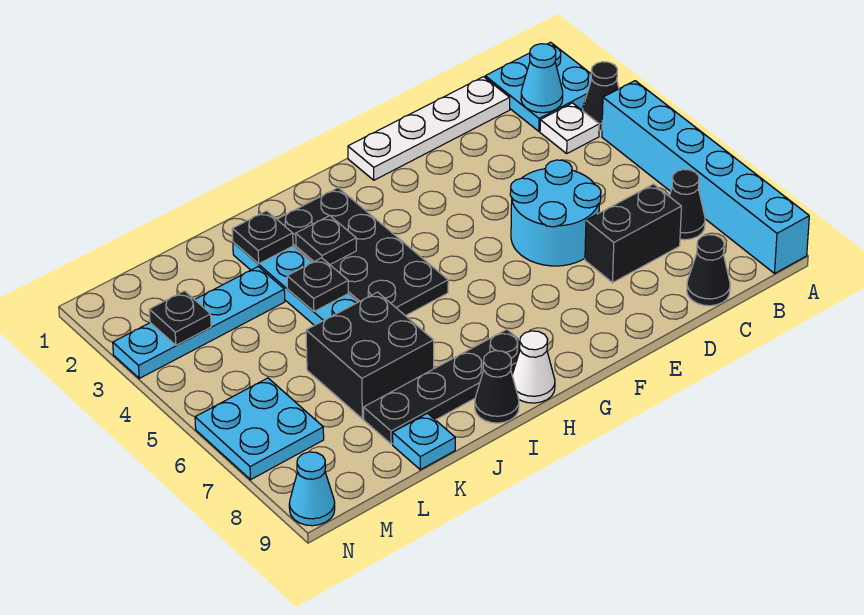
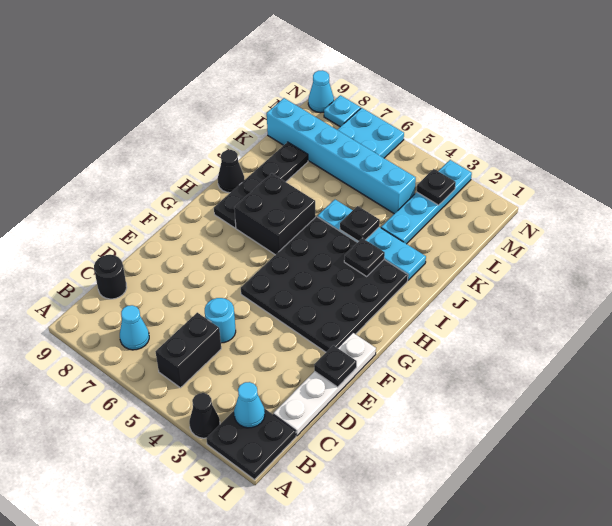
cyan 2x2 plate [485,42,592,131] -> black 2x2 plate [206,408,296,480]
cyan 1x6 brick [602,81,809,273] -> cyan 1x6 brick moved to [267,98,416,214]
white 1x1 plate [540,103,599,153] -> none
black 1x1 cone [669,169,705,240] -> cyan 1x1 cone [120,305,149,350]
black 1x2 brick [585,184,681,283] -> black 1x2 brick moved to [156,313,221,388]
black 1x1 cone [687,235,730,306] -> black 1x1 round brick [94,255,127,299]
cyan 2x2 round brick [510,160,601,266] -> cyan 1x1 round brick [205,298,236,343]
black 2x4 plate [277,188,448,316] -> black 4x4 plate [241,217,408,352]
white 1x1 cone [512,331,555,403] -> none
black 1x1 plate [232,211,293,264] -> black 1x1 plate moved to [314,345,357,387]
black 2x2 brick [306,292,434,419] -> black 2x2 brick moved to [234,173,316,255]
cyan 1x1 plate [392,413,455,470] -> cyan 1x1 plate moved to [324,95,361,127]

